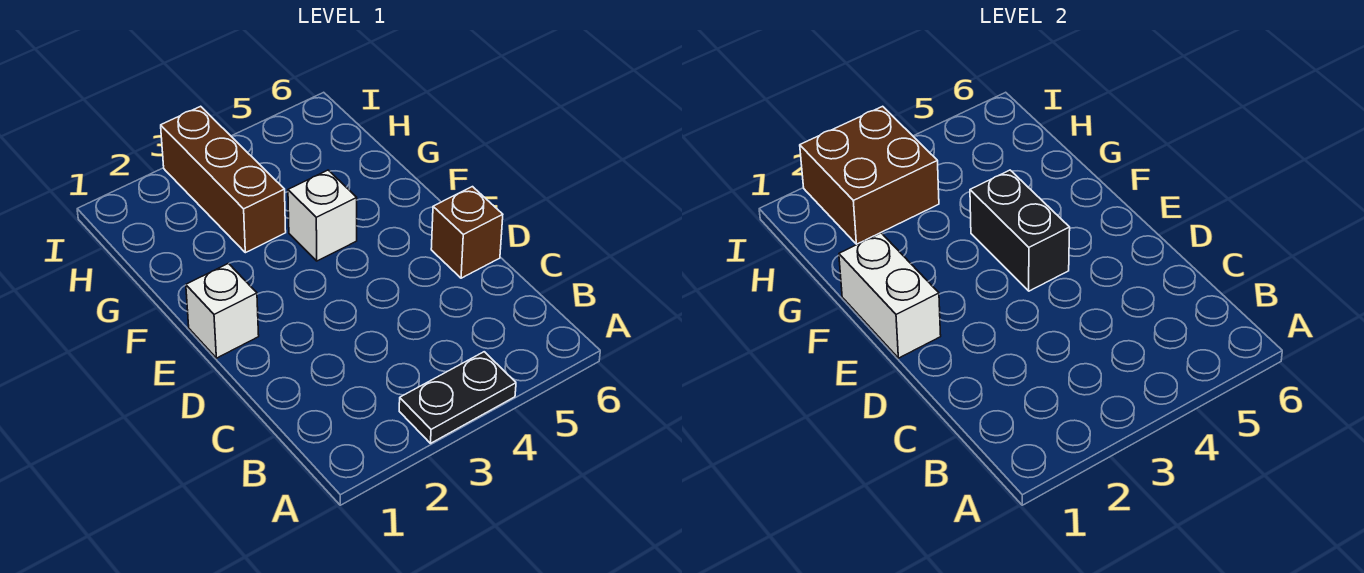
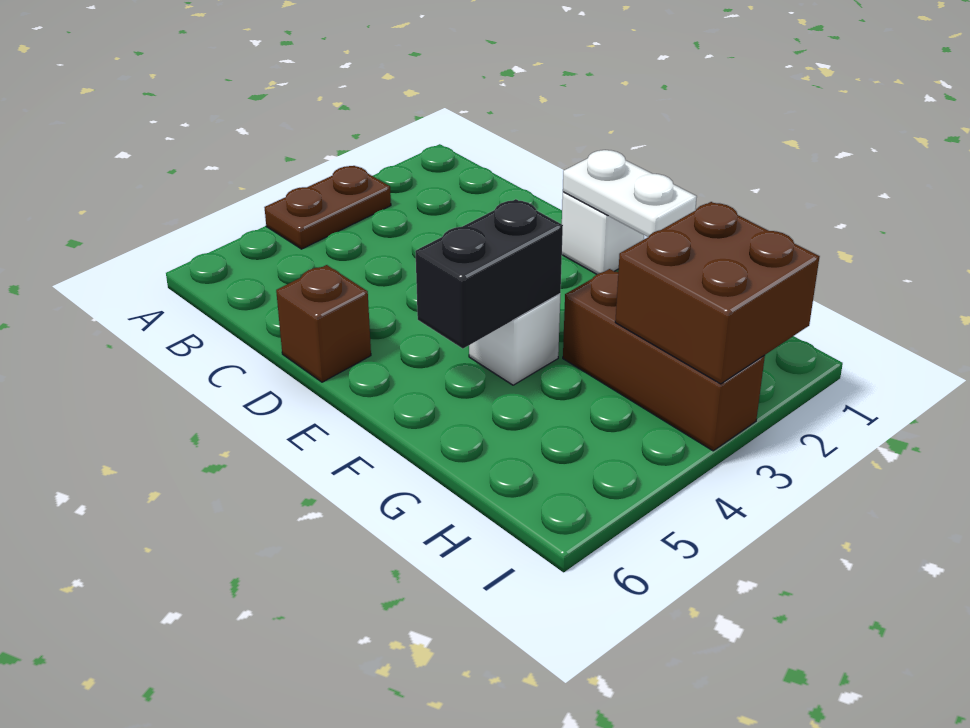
black 1x2 plate [399,352,516,443] -> brown 1x2 plate [264,166,391,249]
white 1x2 brick [839,233,941,358] -> white 1x2 plate [563,150,697,237]
black 1x2 brick [970,170,1070,291] -> black 1x2 brick turned to [415,199,563,349]

